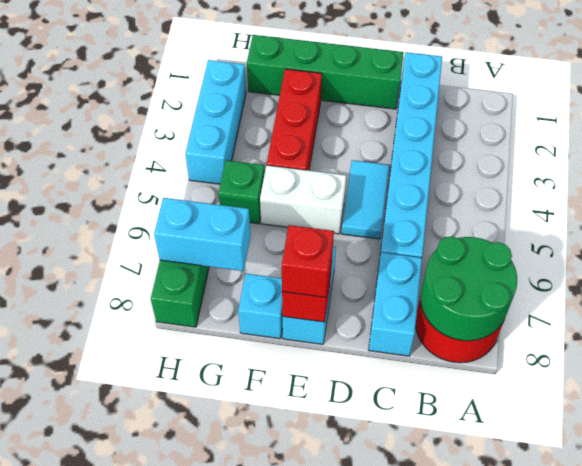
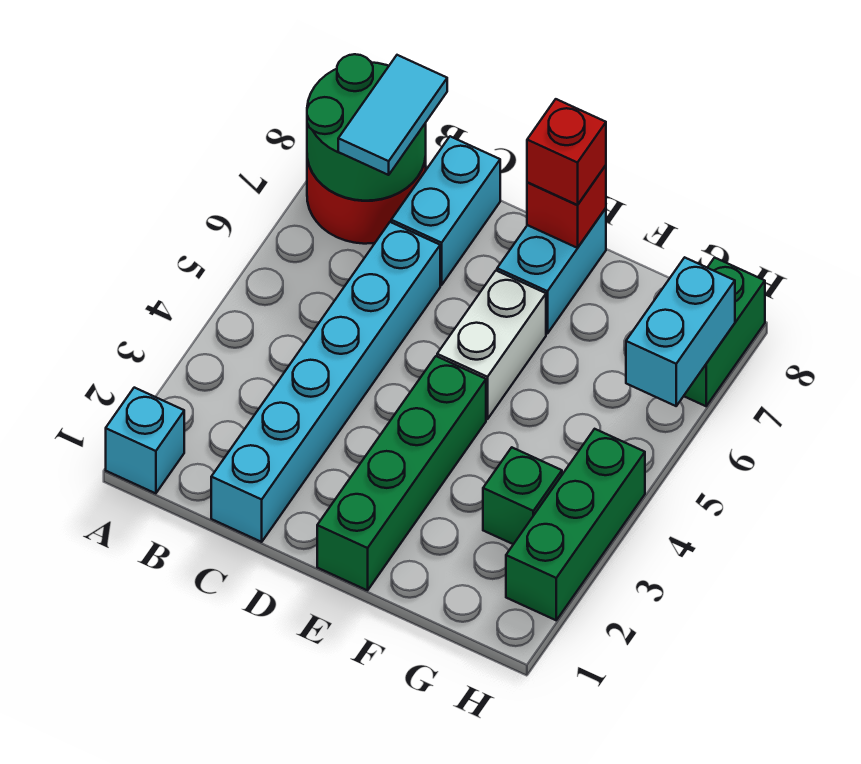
green 1x4 brick [247,35,404,109] -> green 1x4 brick turned to [317,356,486,590]
cyan 1x2 tile [342,160,389,239] -> cyan 1x2 tile moved to [338,55,447,175]
white 1x2 brick [260,165,346,234] -> white 1x2 brick turned to [437,271,546,419]
red 1x3 brick [267,69,322,171] -> none
cyan 1x1 brick [238,274,283,339] -> cyan 1x1 brick moved to [106,388,184,493]
green 1x1 brick [219,160,265,224] -> green 1x1 brick moved to [483,448,562,544]
cyan 1x2 brick [154,198,251,271] -> cyan 1x2 brick turned to [626,257,735,406]
cyan 1x3 brick [186,60,246,184] -> green 1x3 brick [506,429,645,620]

